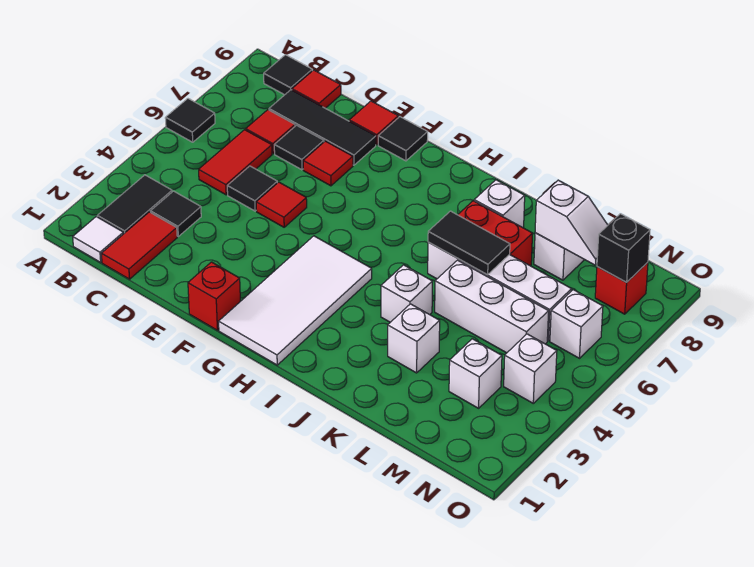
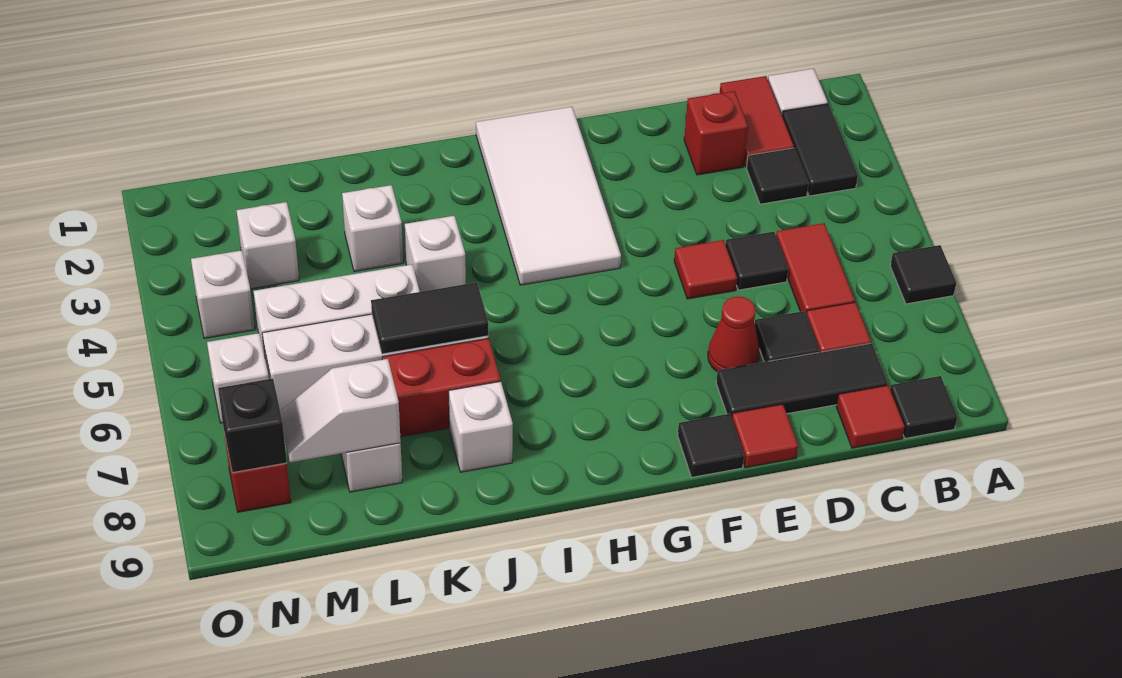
red 1x1 tile [303,141,353,186] -> red 1x1 cone [708,296,760,371]
red 1x1 brick [188,262,240,330] -> red 1x1 brick moved to [684,91,748,175]

